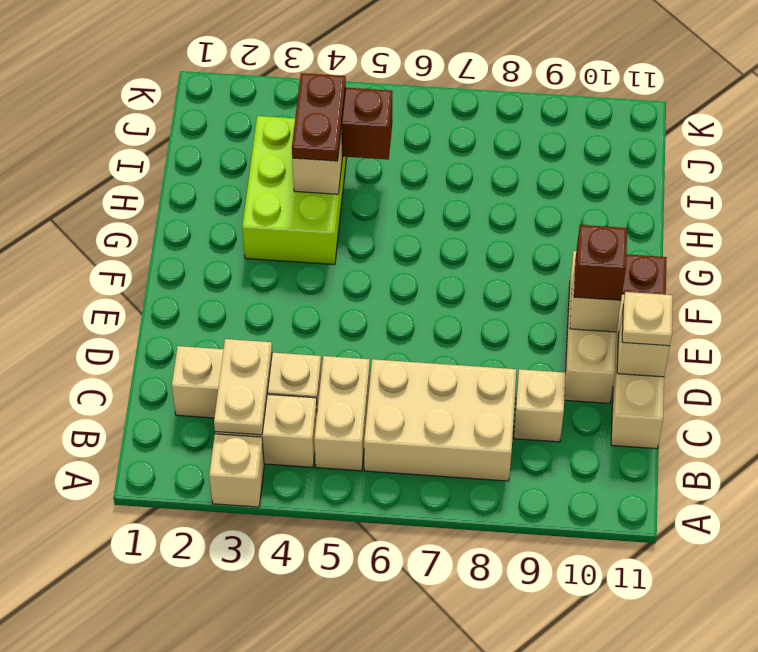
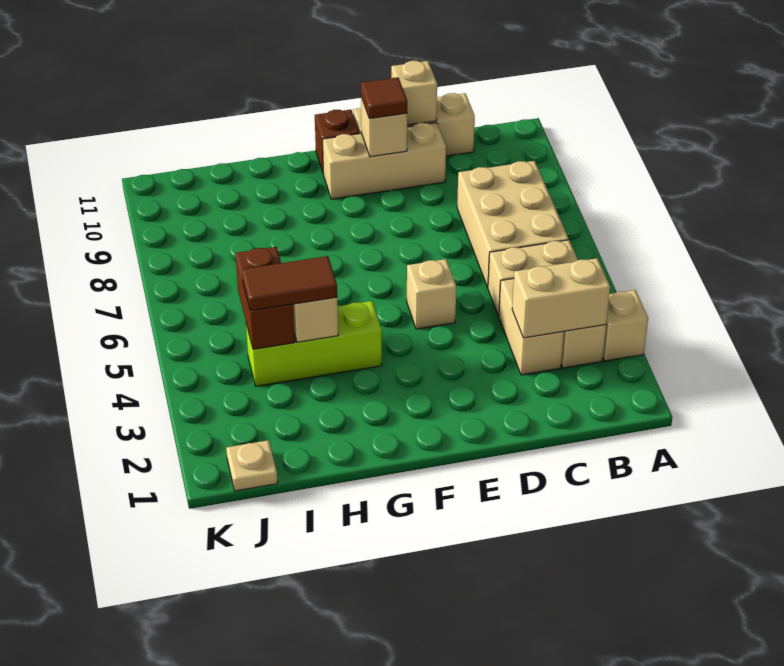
tan 1x2 plate [214,339,272,435] -> tan 1x2 brick [512,258,610,338]
tan 1x3 brick [172,346,322,418] -> tan 1x2 brick [499,279,564,375]
tan 1x1 brick [514,369,566,442] -> tan 1x1 brick moved to [407,259,456,329]
tan 1x1 plate [622,292,673,346] -> tan 1x1 plate moved to [226,440,278,491]
brown 1x1 brick [574,225,627,300] -> brown 1x1 tile [361,77,407,119]
lime 2x3 brick [242,116,347,264] -> lime 1x3 brick [246,301,382,386]
brown 1x2 plate [292,73,346,161] -> brown 1x2 tile [242,256,337,311]

